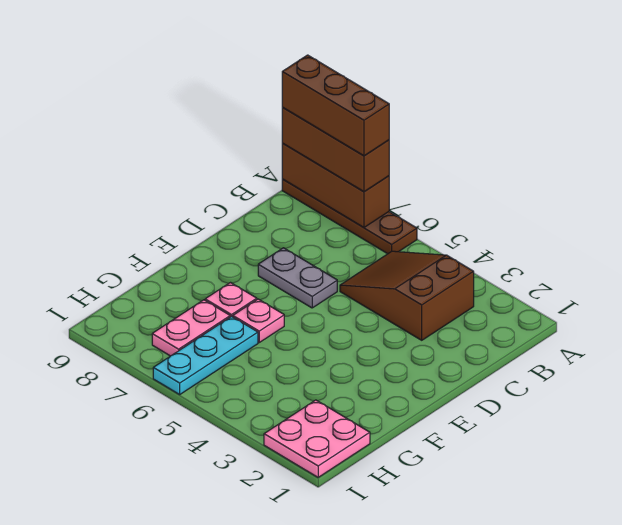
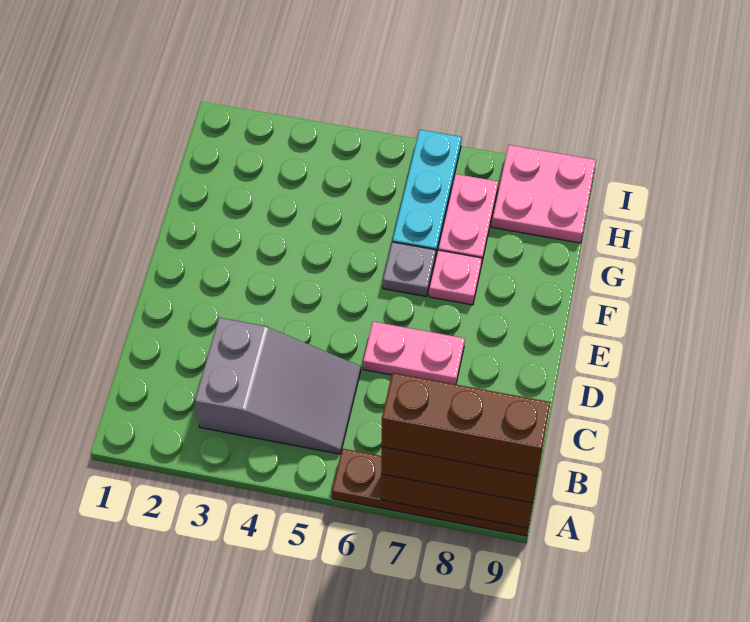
brown 2x3 slope [340,251,474,340] -> grey 2x3 slope [195,318,361,454]
grey 1x2 plate [258,248,337,308] -> pink 1x2 plate [363,322,465,384]
pink 1x1 plate [233,299,284,342] -> grey 1x1 plate [383,242,436,297]
pink 2x2 plate [264,400,370,477] -> pink 2x2 plate moved to [492,145,596,243]

